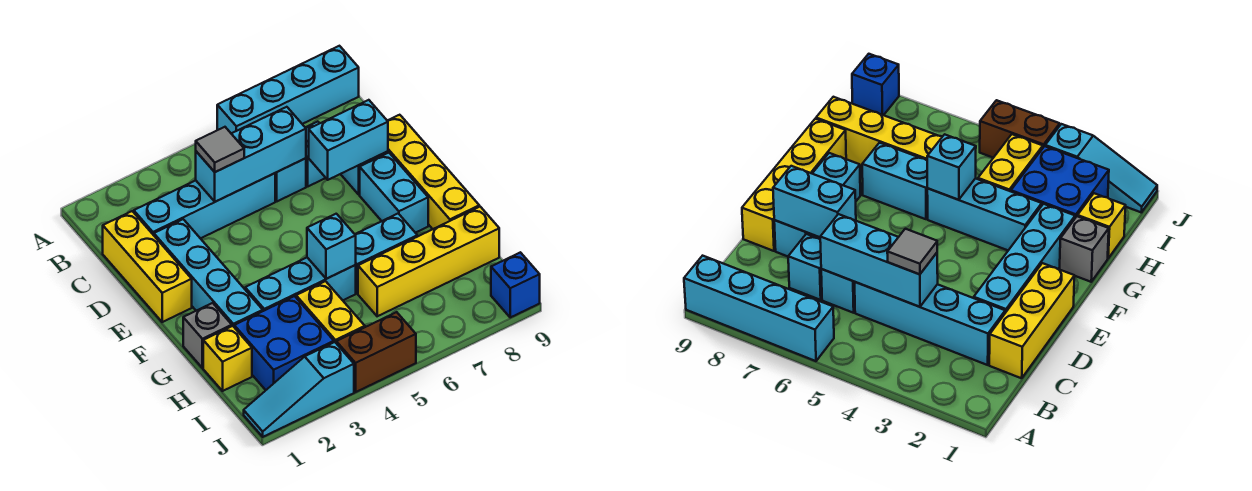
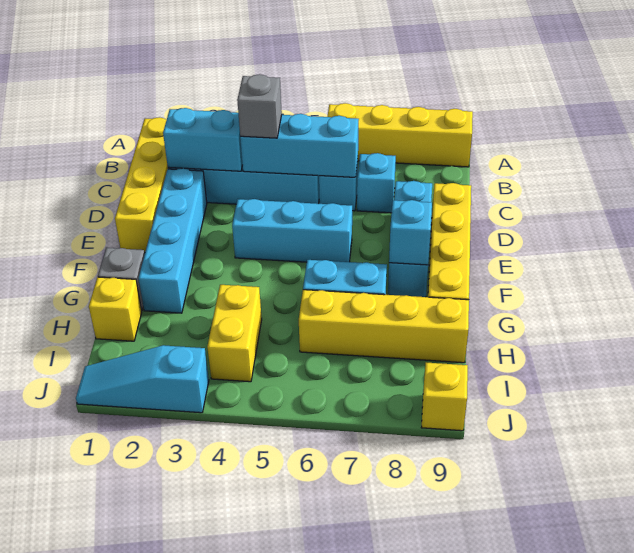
cyan 1x4 brick [217,46,359,133] -> yellow 1x4 brick [327,103,473,167]
yellow 1x3 brick [103,211,192,322] -> yellow 1x4 brick [115,117,168,253]
grey 1x1 tile [196,127,244,172] -> grey 1x1 brick [237,74,282,138]
cyan 1x2 brick [309,100,388,180] -> cyan 1x2 brick moved to [163,108,242,171]
cyan 1x3 brick [245,258,356,311] -> cyan 1x3 brick moved to [232,199,352,262]
cyan 1x1 brick [307,214,356,279] -> cyan 1x1 brick moved to [389,200,432,265]
blue 2x2 brick [234,296,334,390] -> none
brown 1x2 brick [336,312,416,392] -> none
blue 1x1 brick [491,252,540,317] -> yellow 1x1 brick [421,362,468,431]

